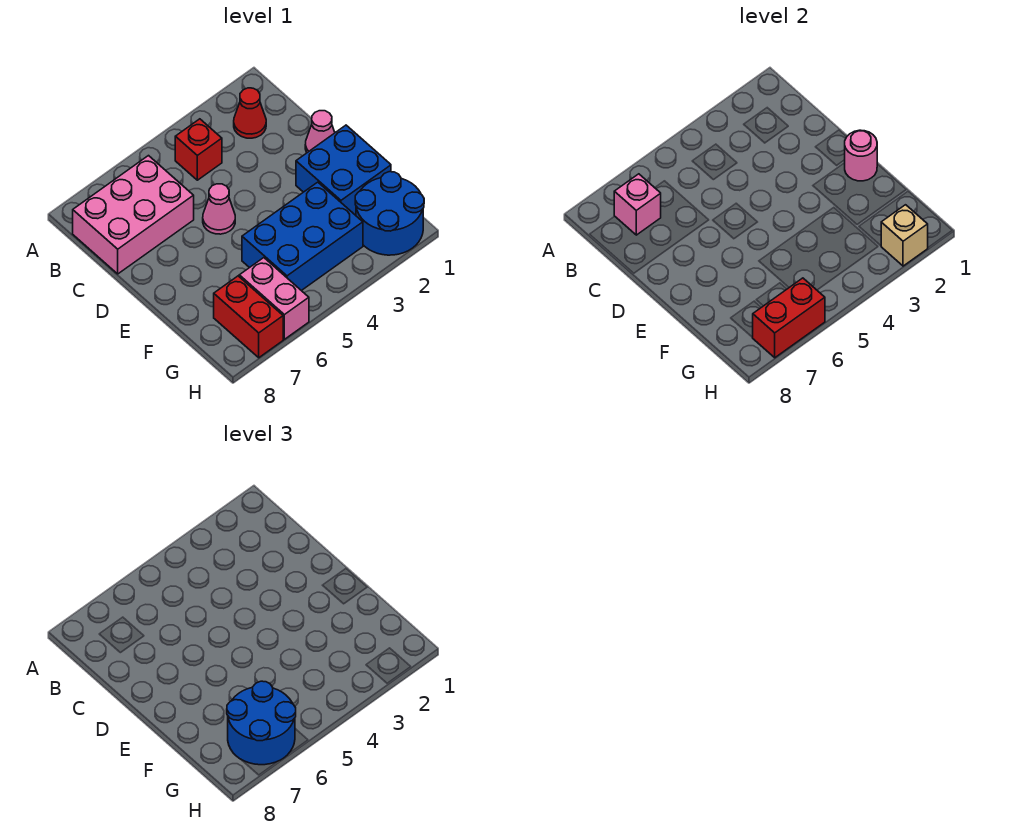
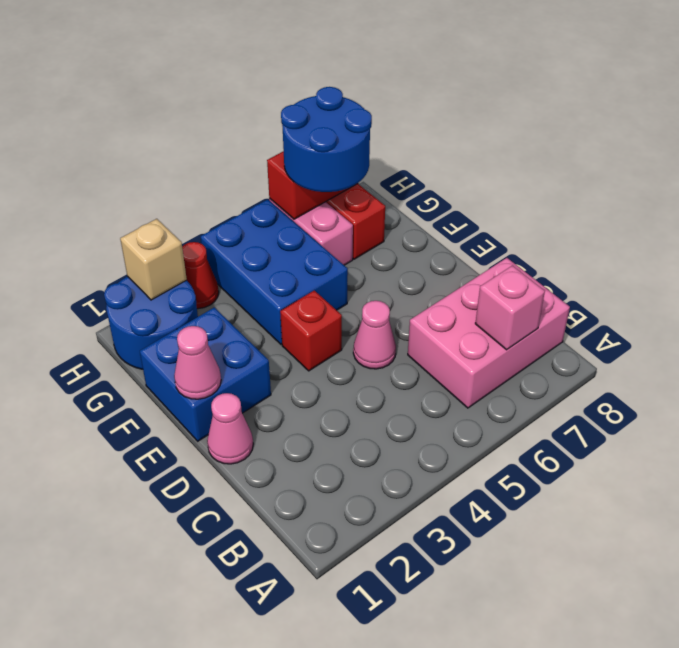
red 1x1 cone [234,88,266,138] -> red 1x1 cone moved to [182,242,219,309]
red 1x1 brick [175,119,222,180] -> red 1x1 brick moved to [280,291,342,371]
pink 1x1 round brick [845,130,877,181] -> pink 1x1 cone [174,326,221,399]
blue 2x3 brick [242,182,363,291] -> blue 2x3 brick turned to [201,199,348,344]

